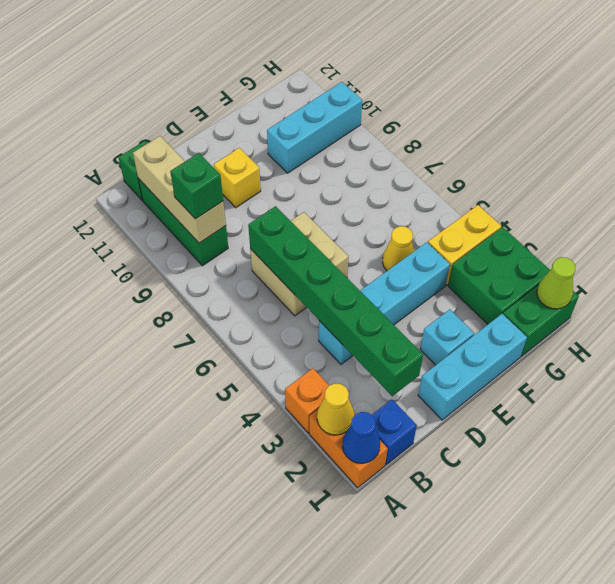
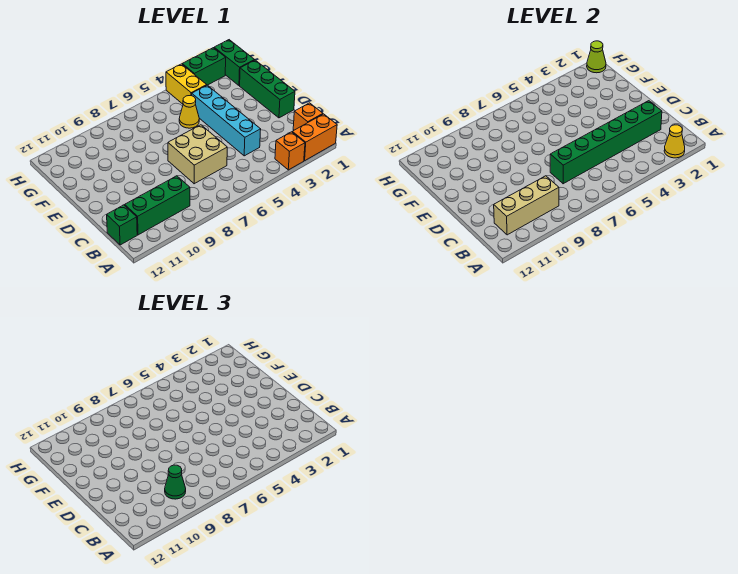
blue 1x1 cone [342,412,380,463] -> none
blue 1x1 brick [372,400,417,465] -> orange 1x1 brick [293,103,323,130]
green 1x1 brick [170,153,223,219] -> green 1x1 cone [165,465,186,499]
cyan 1x3 brick [418,314,527,420] -> green 1x3 brick [240,60,295,118]
yellow 1x1 brick [214,148,261,208] -> none
cyan 1x1 brick [420,309,474,365] -> none
cyan 1x3 brick [267,82,362,173] -> none
green 2x2 brick [448,227,550,324] -> green 1x2 brick [182,48,226,85]

